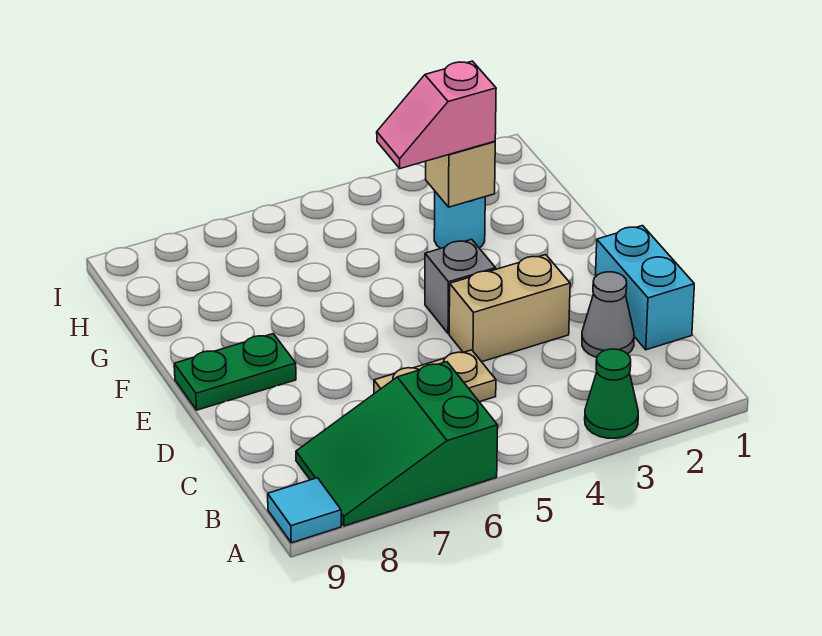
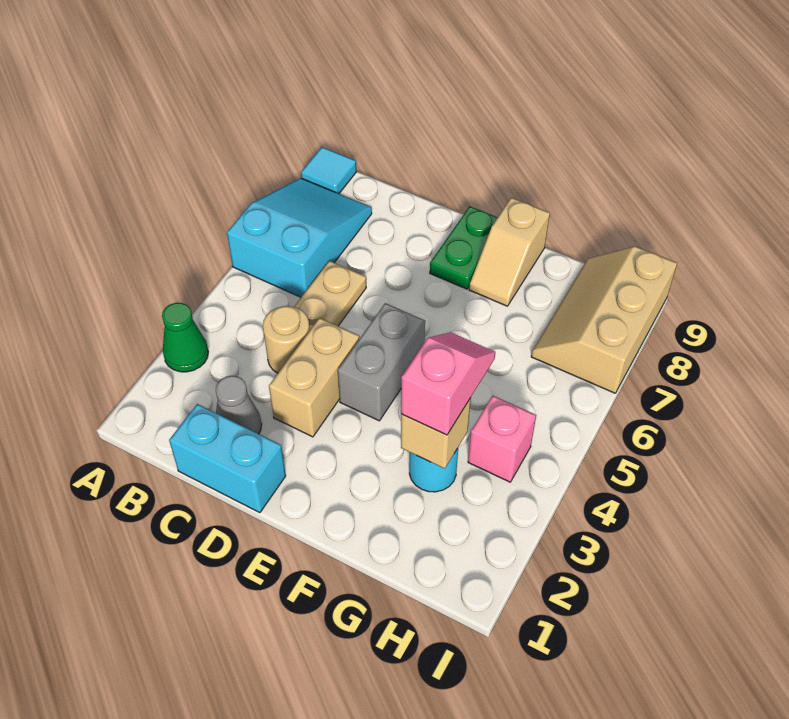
green 2x3 slope [296,362,498,526] -> cyan 2x3 slope [227,178,372,297]
none -> tan 1x1 round brick [263,306,310,373]
grey 1x1 brick [425,239,496,334] -> grey 1x2 brick [338,303,425,421]
none -> tan 1x2 slope [469,198,550,306]
none -> pink 1x1 brick [468,396,536,482]
none -> tan 2x3 slope [531,246,677,393]

